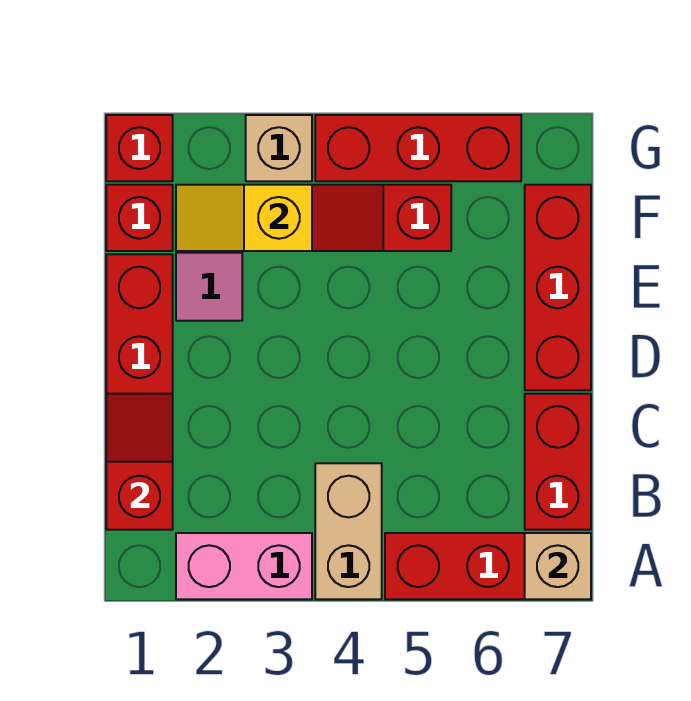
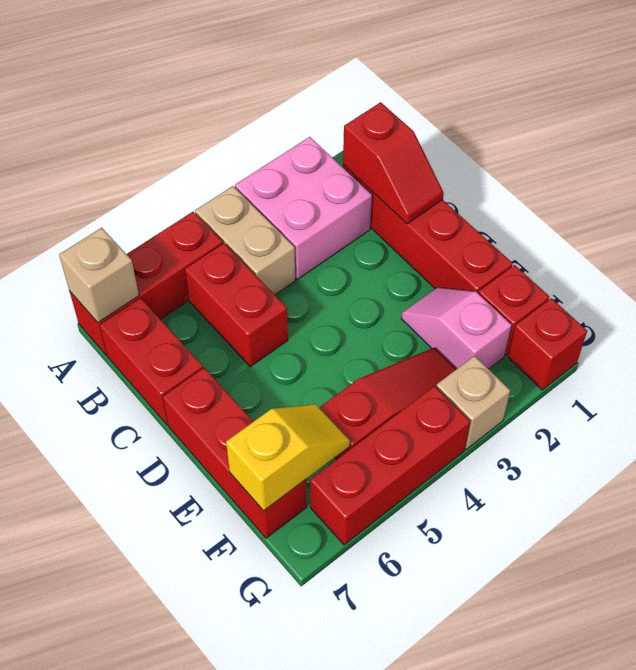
pink 1x2 brick [176,533,312,599] -> pink 2x2 brick [235,137,372,280]
none -> red 1x2 brick [185,243,288,367]
yellow 1x2 slope [176,185,312,251] -> yellow 1x2 slope moved to [226,404,350,511]

